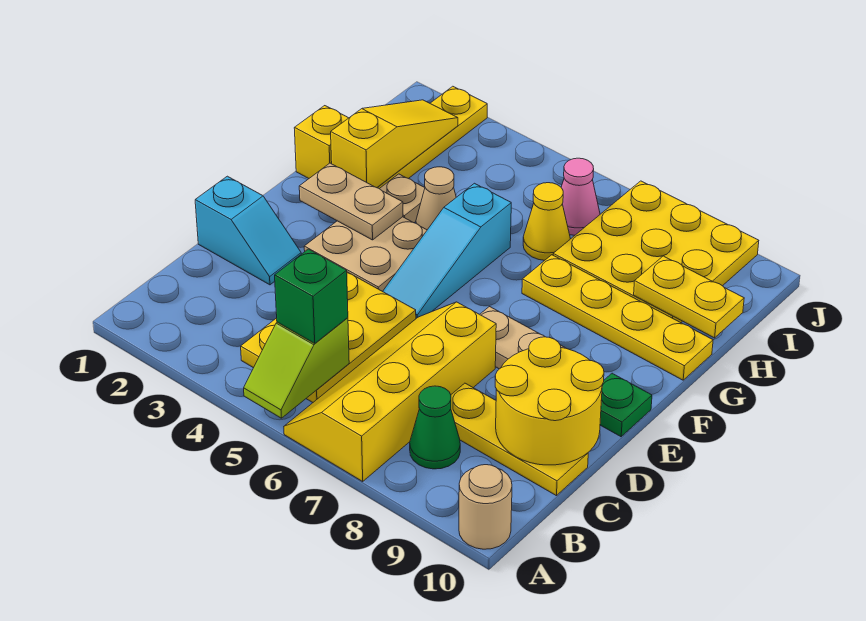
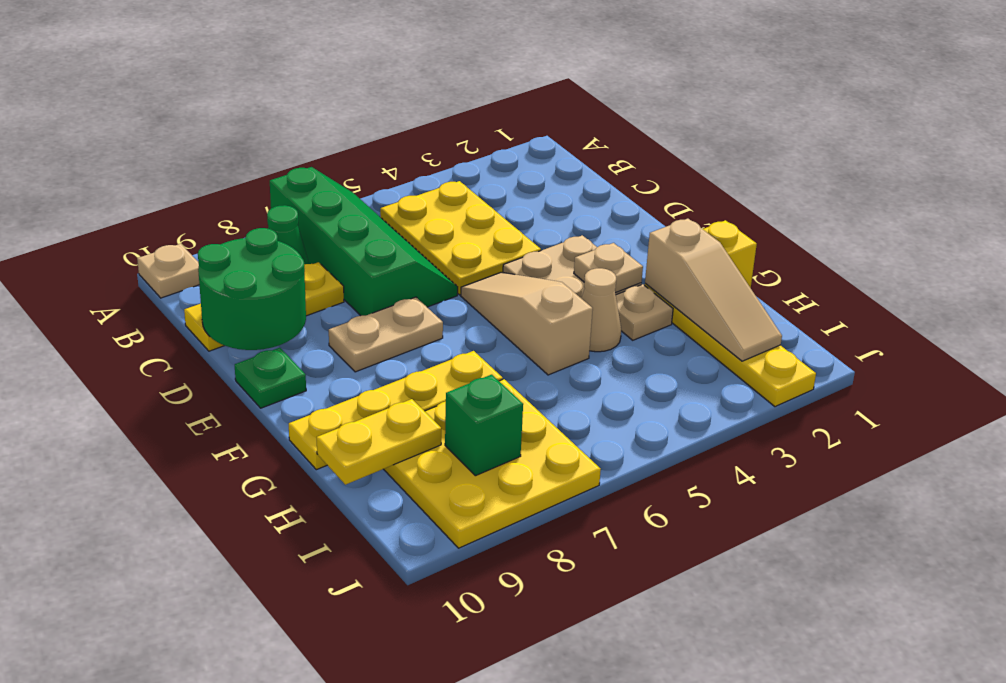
lime 1x2 slope [244,318,349,418] -> none
yellow 2x4 slope [284,302,496,481] -> green 2x4 slope [270,167,458,316]
tan 1x1 round brick [459,465,512,549] -> tan 1x1 plate [137,244,199,298]
green 1x1 brick [275,249,348,343] -> green 1x1 brick moved to [445,375,523,476]
yellow 2x2 round brick [495,337,604,465] -> green 2x2 round brick [198,228,306,350]
cyan 1x2 slope [195,176,301,285] -> none
cyan 1x3 slope [383,183,511,318] -> tan 1x3 slope [461,272,593,375]
tan 1x2 plate [299,163,403,240] -> tan 1x1 plate [574,243,643,293]
yellow 1x3 slope [331,100,458,188] -> tan 1x3 slope [645,219,782,361]
yellow 1x1 cone [523,183,570,260] -> none
pink 1x1 cone [561,158,600,235] -> none

